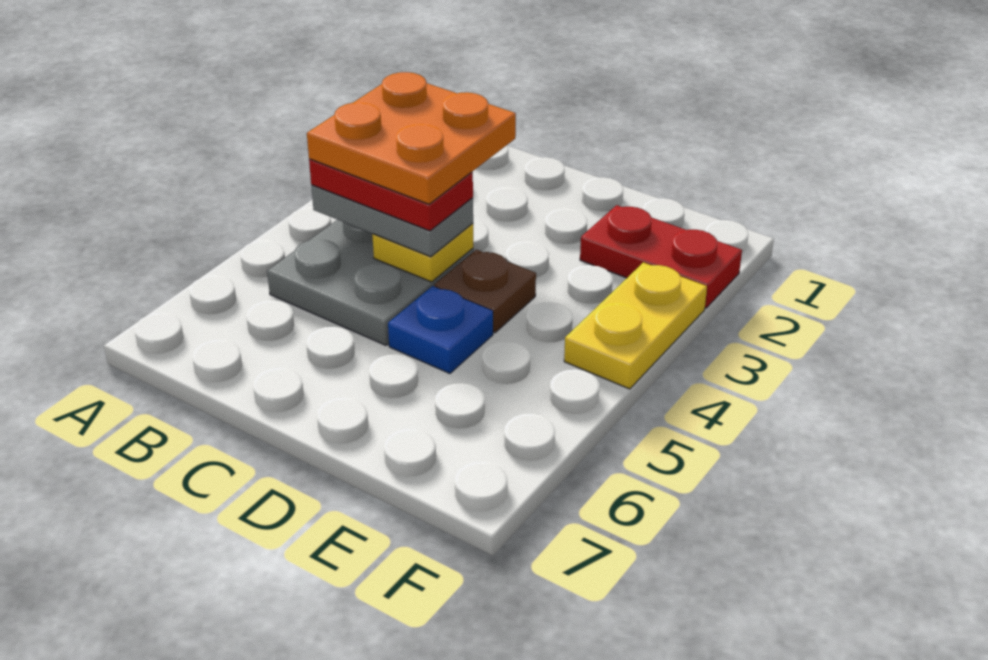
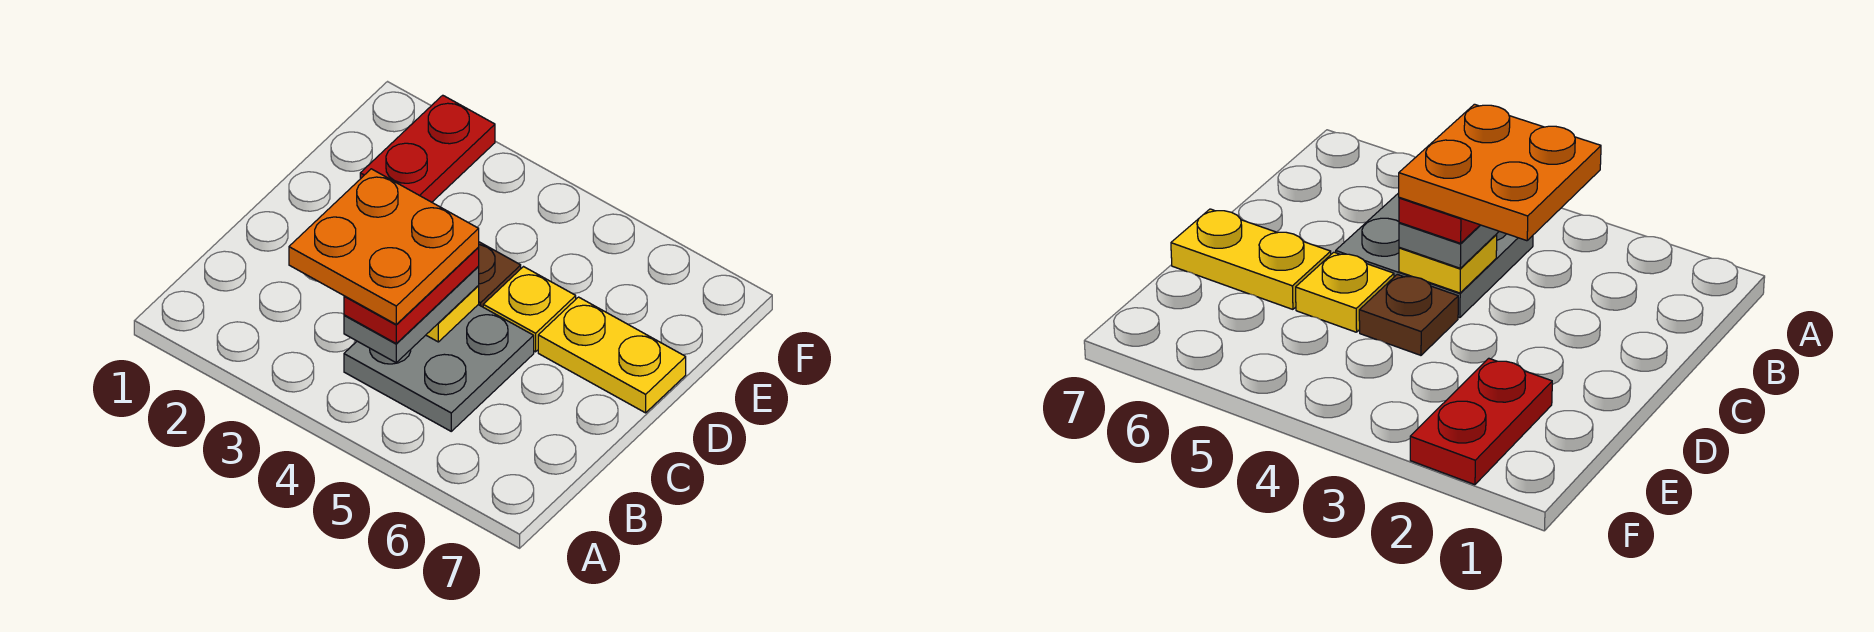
blue 1x1 plate [388,286,493,373] -> yellow 1x1 plate [483,267,576,352]
yellow 1x2 plate [564,263,707,389] -> yellow 1x2 plate moved to [538,297,686,413]

